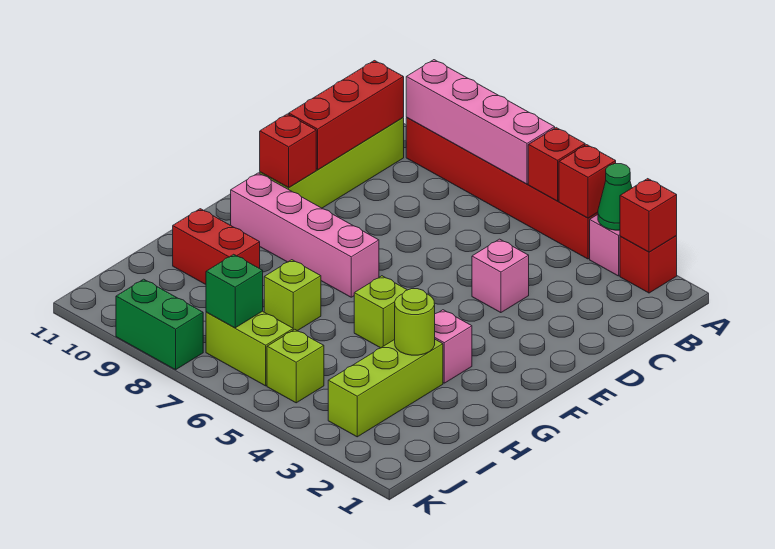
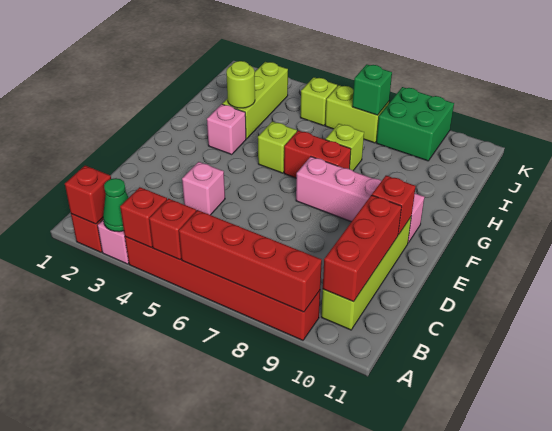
pink 1x4 brick [406,60,555,184] -> red 1x4 brick [179,210,322,312]
red 1x2 brick [173,209,260,284] -> red 1x2 brick moved to [284,131,351,178]
green 1x2 brick [116,279,203,370] -> green 2x2 brick [376,87,454,161]

